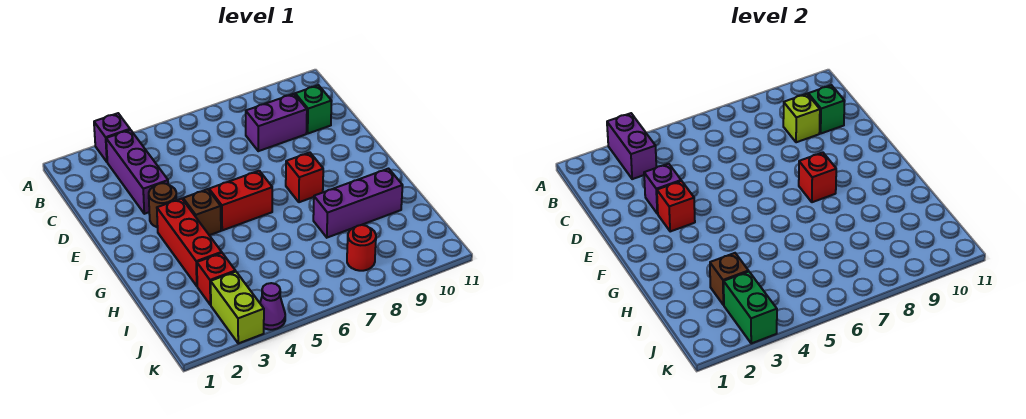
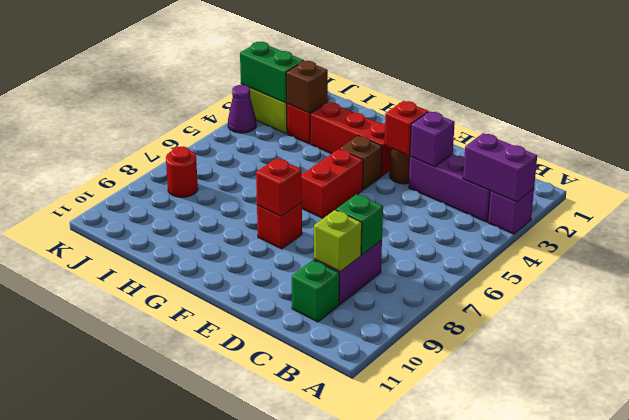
green 1x1 brick [808,85,845,133] -> green 1x1 brick moved to [336,194,383,255]
purple 1x3 brick [313,169,403,238] -> none

